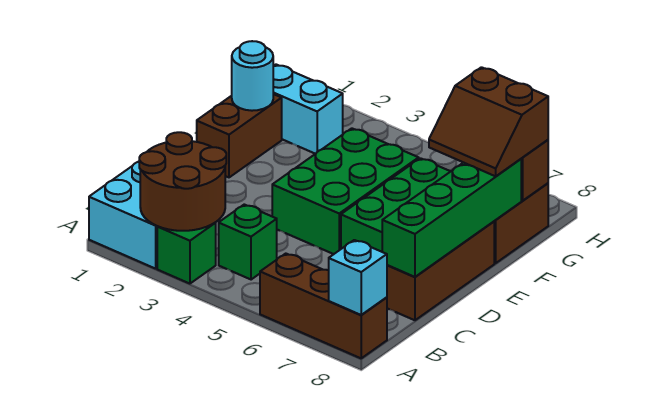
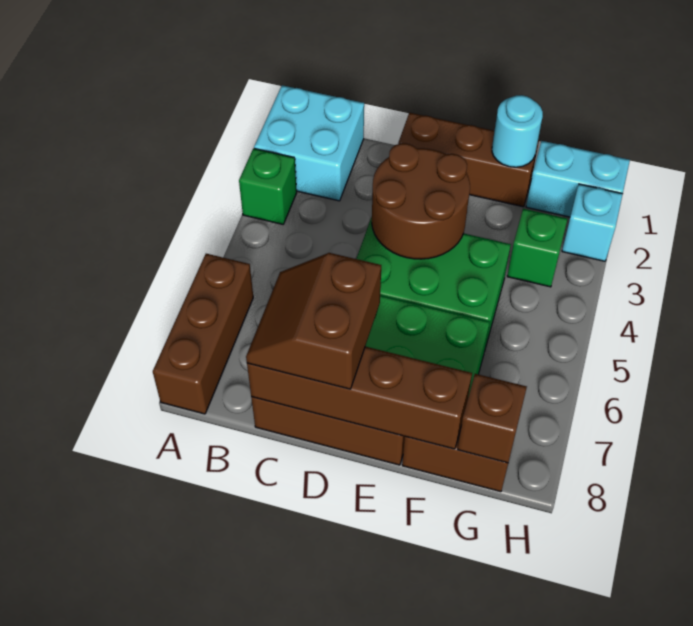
brown 2x2 round brick [139,132,226,231] -> brown 2x2 round brick moved to [372,143,470,259]
cyan 1x1 brick [329,240,387,315] -> cyan 1x1 brick moved to [562,184,623,261]
green 1x1 brick [219,205,277,280] -> green 1x1 brick moved to [507,209,567,287]
green 1x4 brick [382,159,521,277] -> brown 1x4 brick [247,347,472,449]
brown 1x2 brick [197,94,282,177] -> brown 1x3 brick [398,113,539,207]
brown 2x2 slope [429,67,548,176] -> brown 2x2 slope moved to [246,253,381,389]
cyan 1x2 brick [273,65,343,154] -> cyan 1x2 brick turned to [526,141,630,217]

